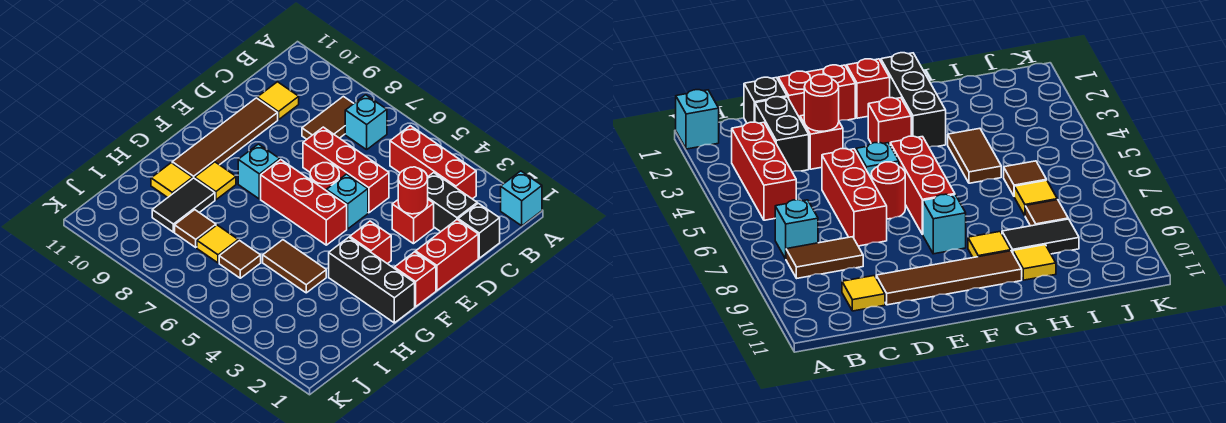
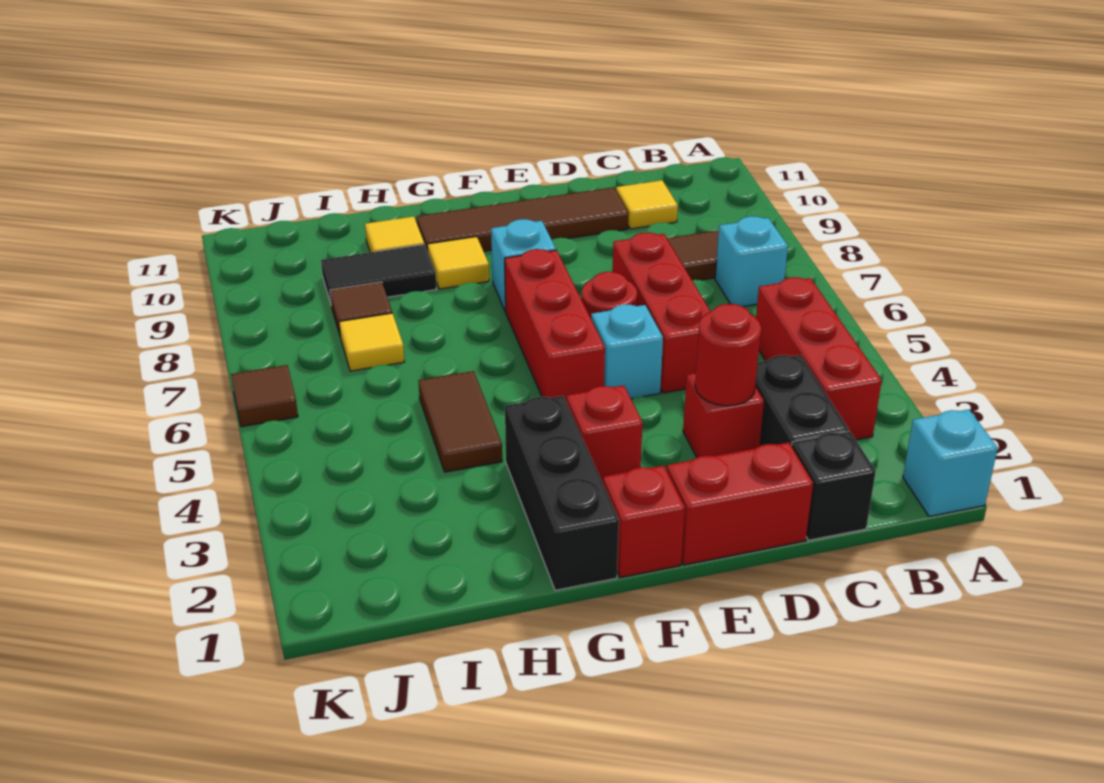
brown 1x1 tile [219,240,261,278] -> brown 1x1 tile moved to [231,365,298,427]

